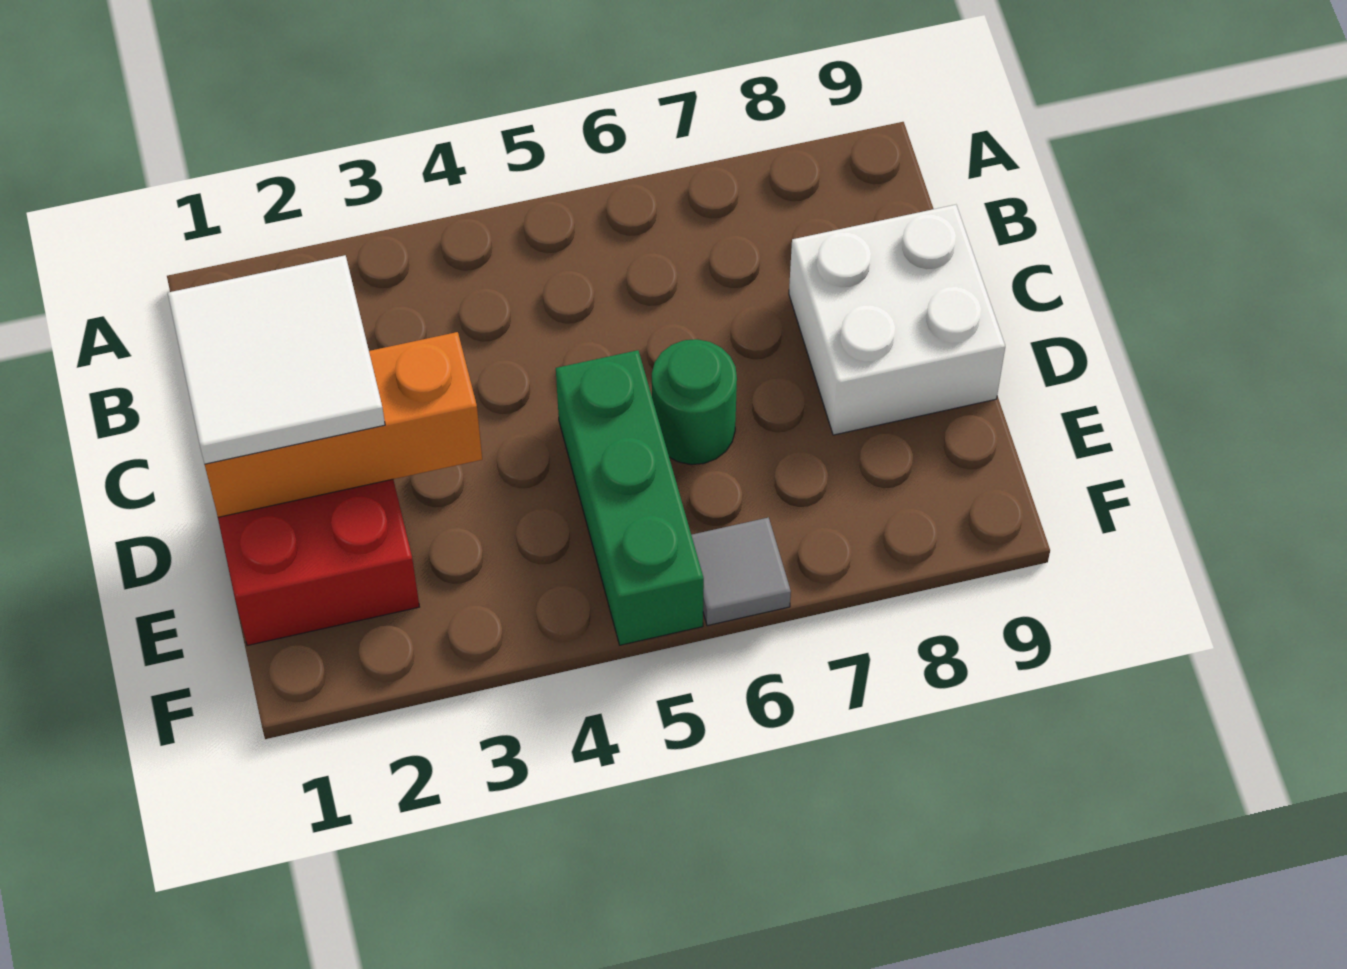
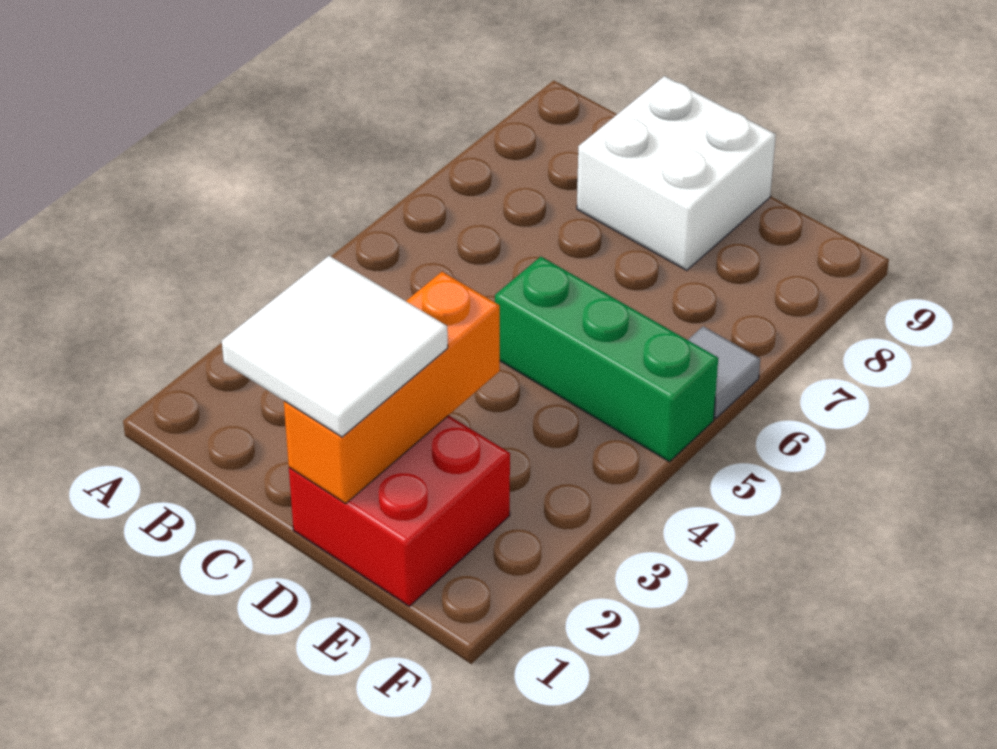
green 1x1 round brick [652,339,737,465] -> none

